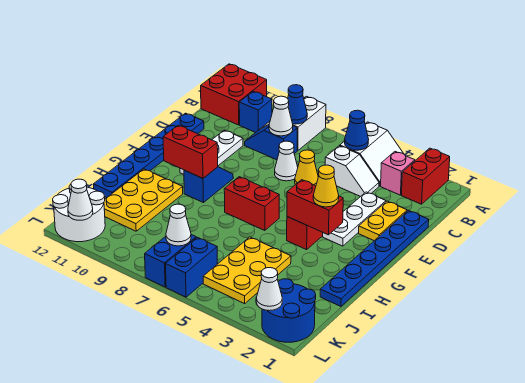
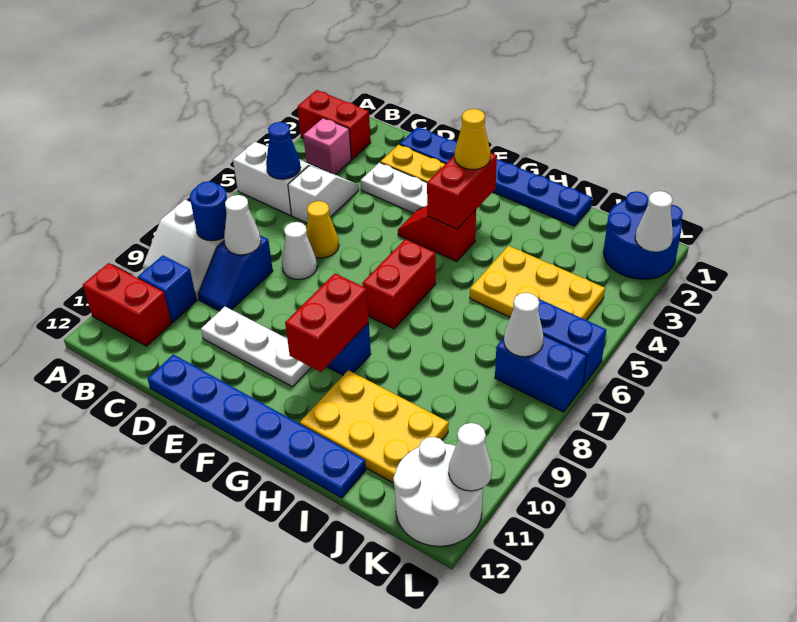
red 2x2 brick [201,64,267,125] -> red 1x2 brick [83,263,171,346]
blue 1x1 cone [288,85,307,124] -> blue 1x1 round brick [190,181,227,241]

